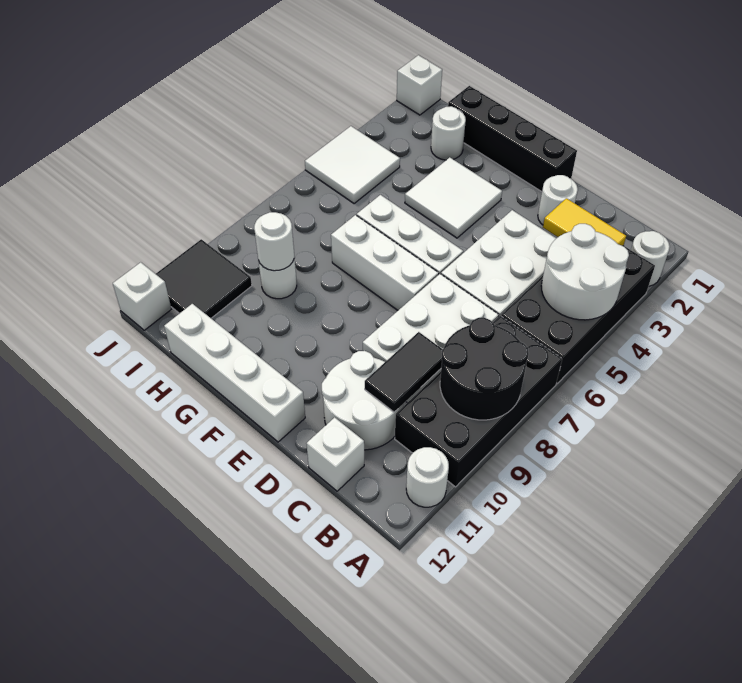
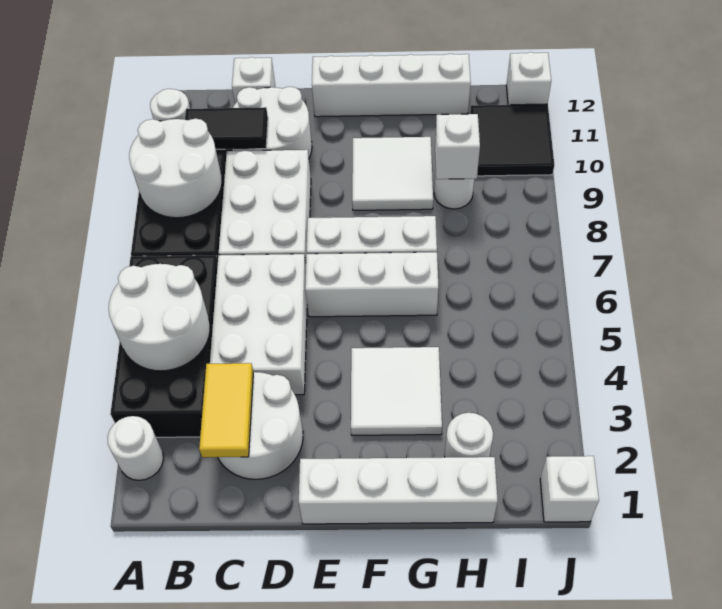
black 2x2 round brick [440,318,529,420] -> white 2x2 round brick [129,119,222,218]
yellow 1x2 tile [543,198,626,246] -> yellow 1x2 tile turned to [199,363,253,457]
black 1x2 tile [365,332,443,412] -> black 1x2 tile turned to [185,107,268,149]
white 1x1 round brick [538,175,578,225] -> white 2x2 round brick [218,372,303,479]
black 1x4 brick [448,86,577,192] -> white 1x4 brick [299,457,498,524]
white 1x1 round brick [254,212,294,271] -> white 1x1 brick [435,114,480,179]
white 2x2 tile [305,126,400,204] -> white 2x2 tile moved to [352,137,433,210]

